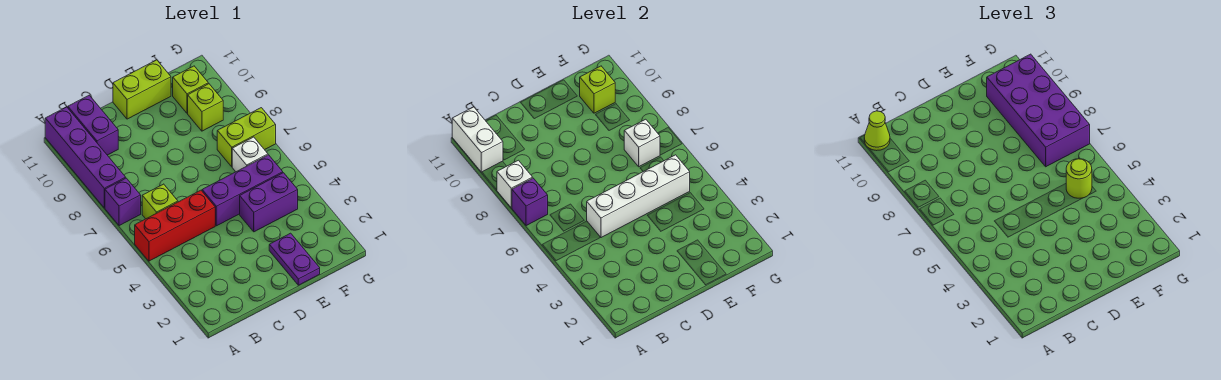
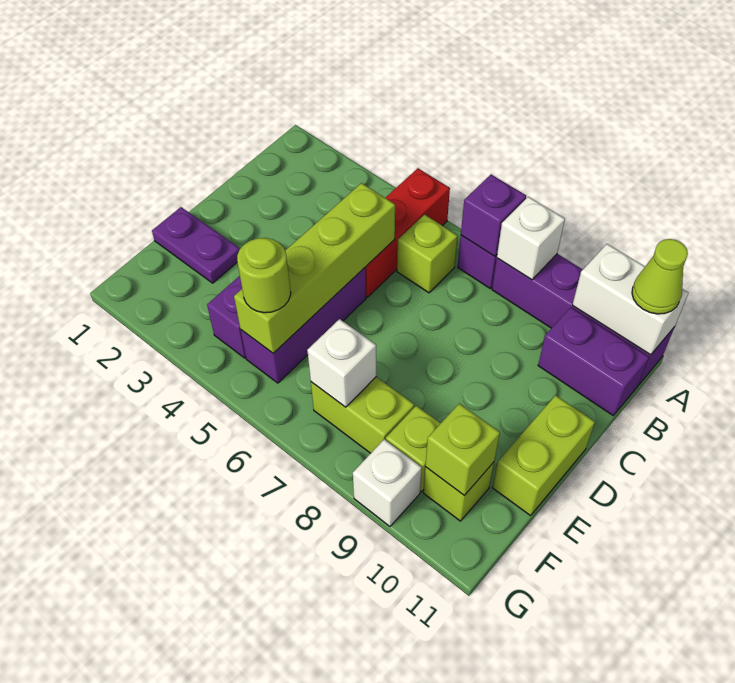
white 1x4 brick [587,155,690,238] -> lime 1x4 brick [234,183,395,353]
white 1x1 brick [232,137,268,172] -> white 1x1 brick moved to [353,439,422,526]
lime 1x2 brick [217,108,276,167] -> lime 1x2 brick turned to [311,377,414,453]
purple 2x4 brick [987,54,1090,167] -> none

